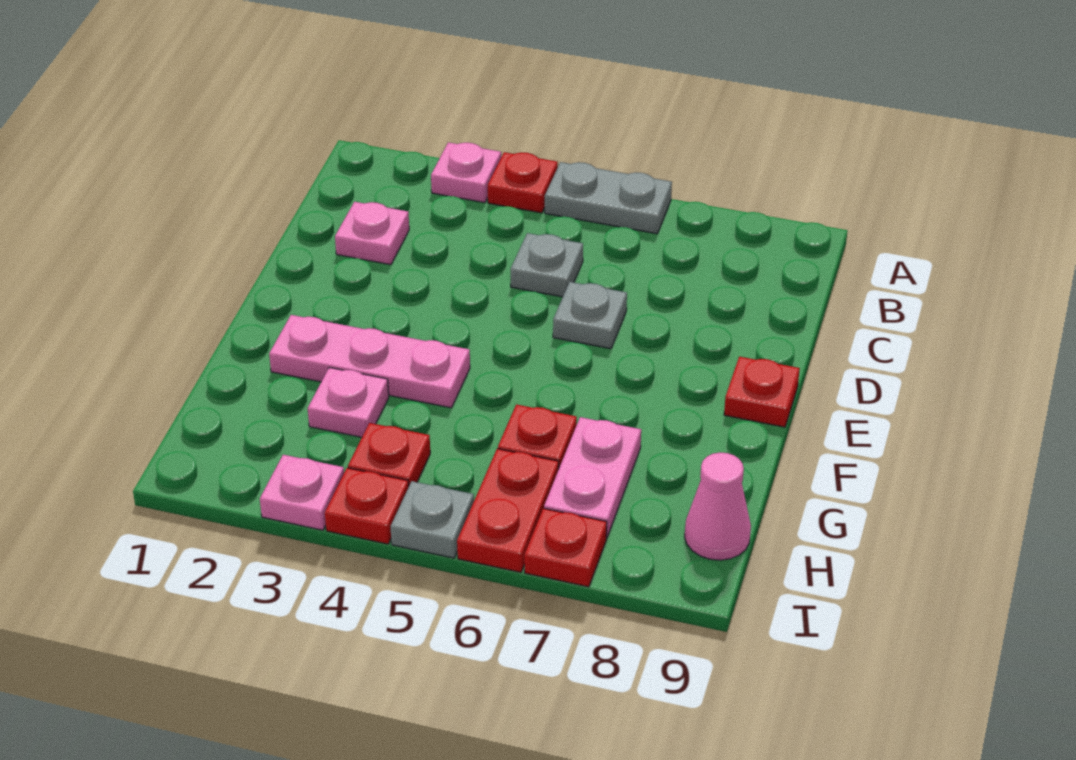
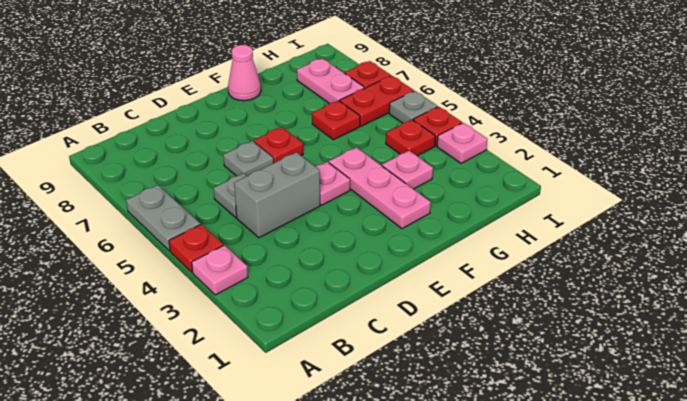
pink 1x1 plate [335,202,409,265] -> pink 1x1 plate moved to [316,162,350,205]
none -> grey 1x2 brick [234,152,320,238]
red 1x1 plate [724,357,800,427] -> red 1x1 plate moved to [254,127,303,163]
pink 1x2 plate [544,417,641,538] -> pink 1x2 plate turned to [297,58,365,103]
pink 1x1 cone [685,453,751,560] -> pink 1x1 cone moved to [228,45,261,101]

